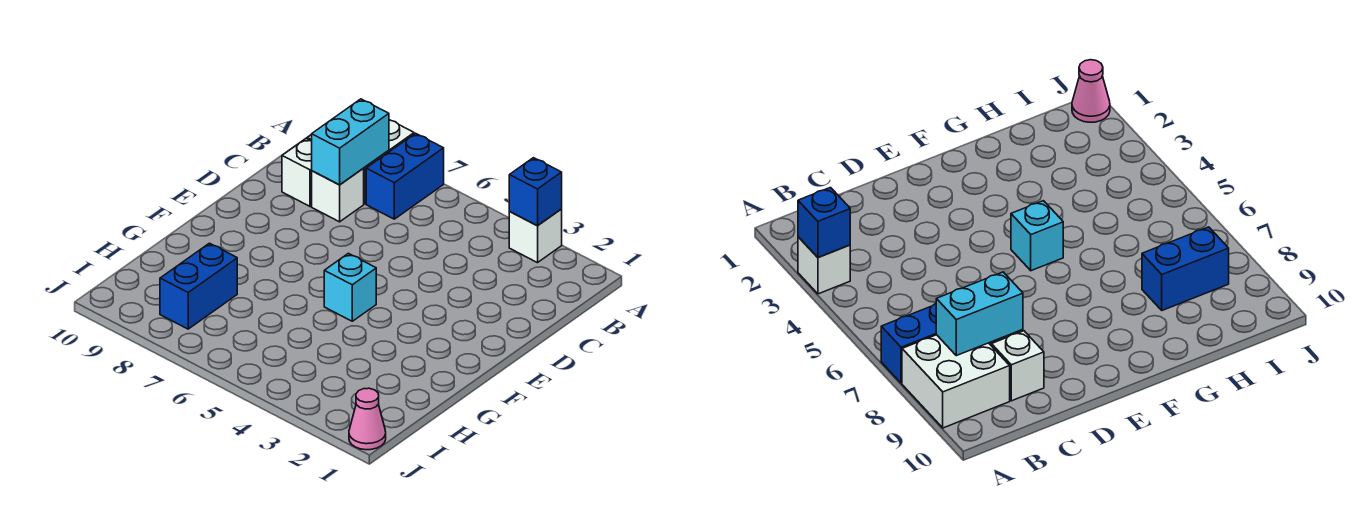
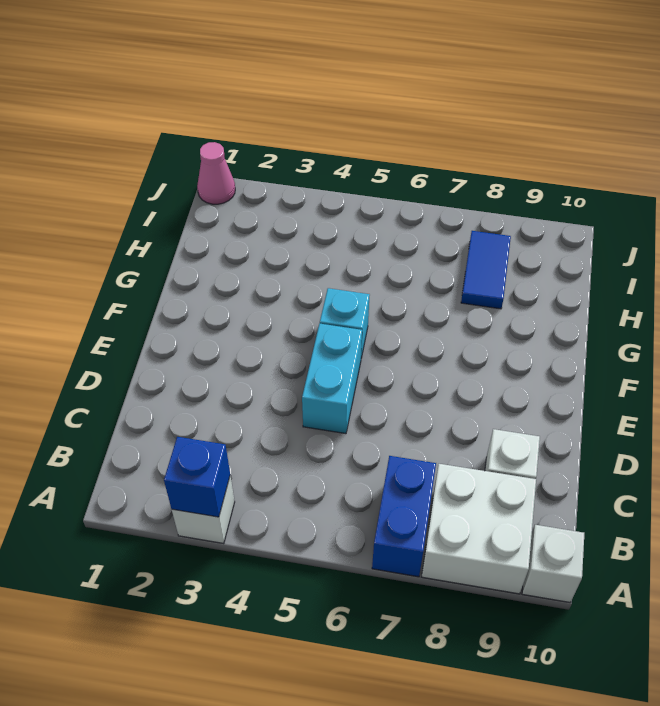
cyan 1x2 brick [312,99,389,185] -> cyan 1x2 brick moved to [302,324,362,434]
white 1x1 brick [312,169,364,222] -> white 1x1 brick moved to [522,525,584,602]
blue 1x2 brick [160,243,237,329] -> blue 1x2 tile [461,231,511,309]

